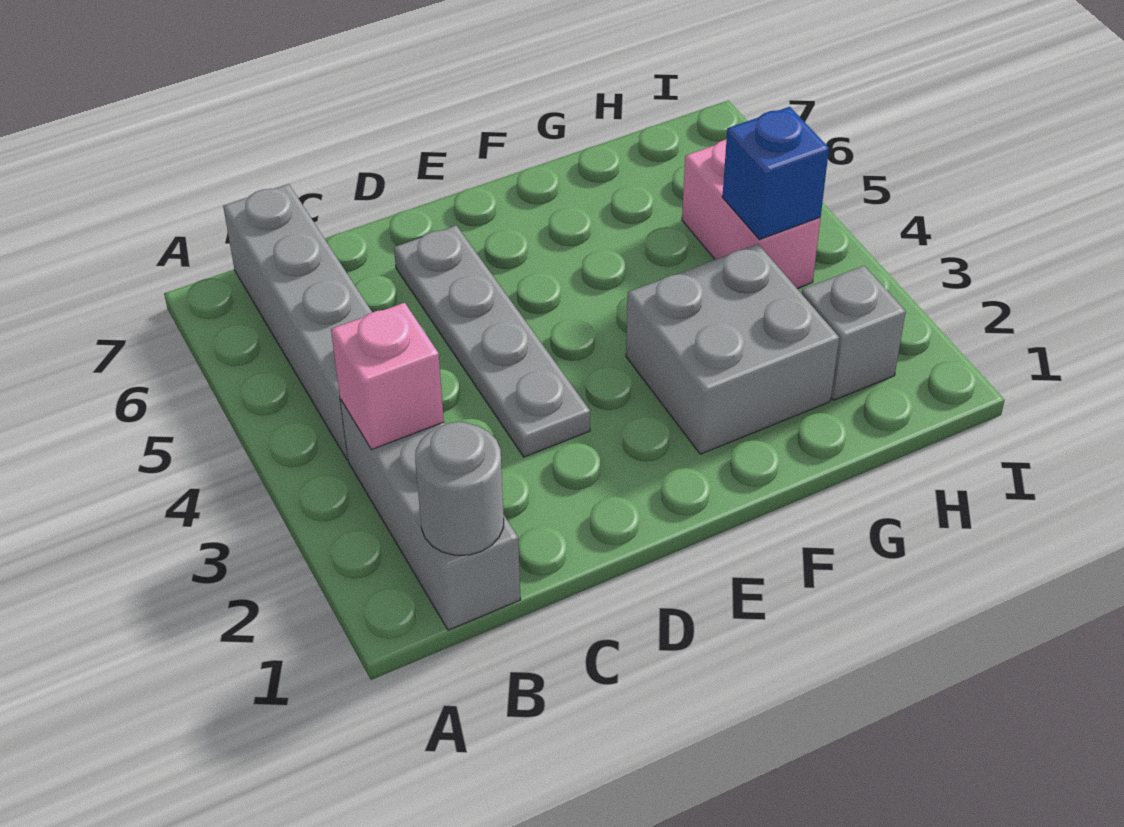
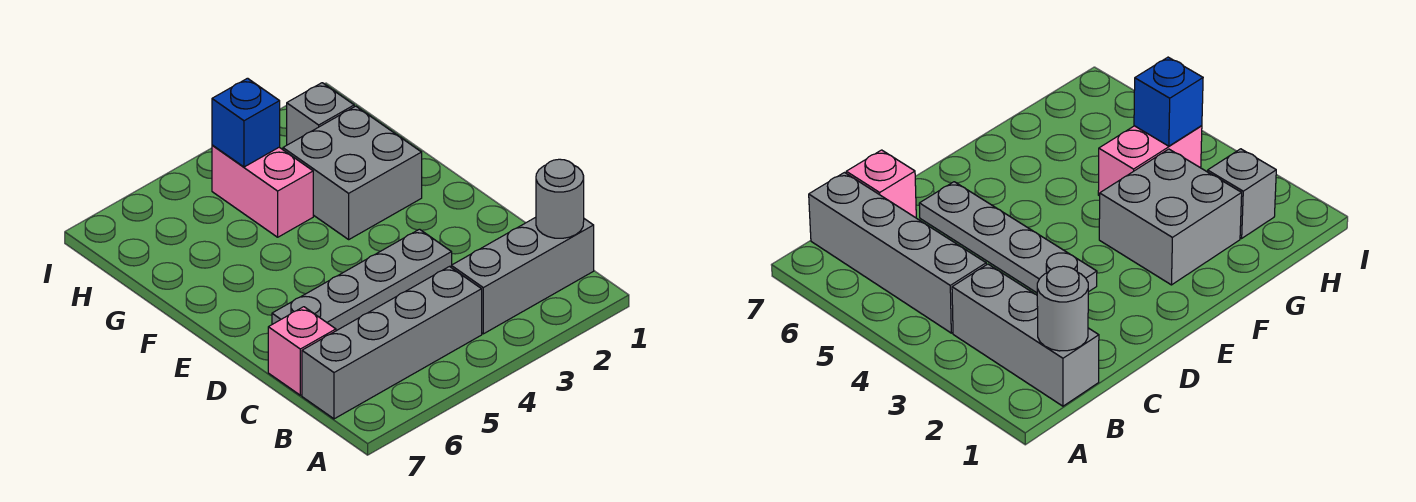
pink 1x1 brick [331,303,444,450] -> pink 1x1 brick moved to [268,307,336,395]
pink 1x2 brick [682,139,820,288] -> pink 1x2 brick turned to [212,145,313,237]

